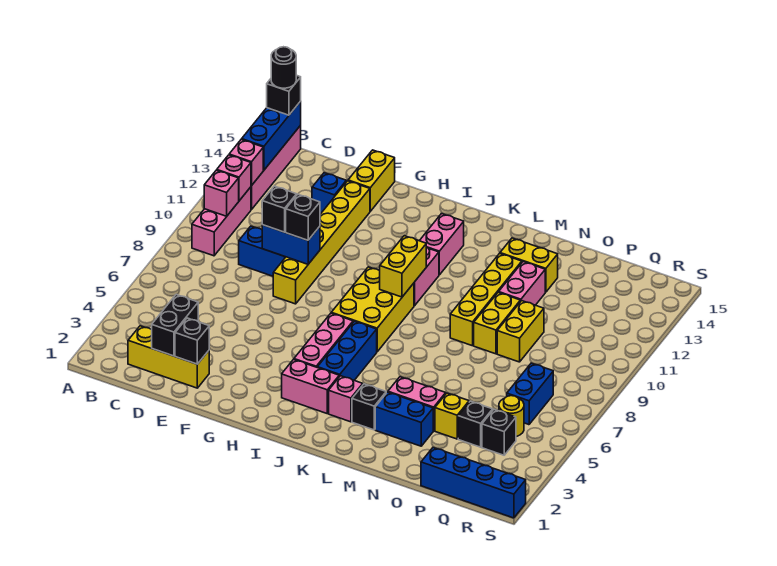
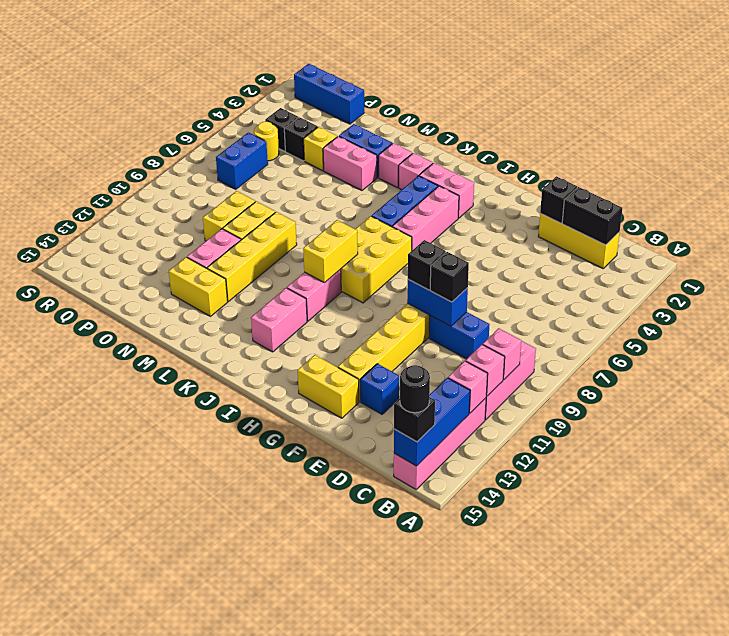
black 1x2 brick [152,295,198,356] -> black 1x2 brick turned to [562,187,622,245]
yellow 1x2 brick [348,150,395,211] -> yellow 1x2 brick turned to [298,355,359,418]
black 1x1 brick [352,384,386,430] -> pink 1x1 brick [379,143,412,188]
blue 1x4 brick [421,448,526,518] -> blue 1x3 brick [294,64,364,124]

